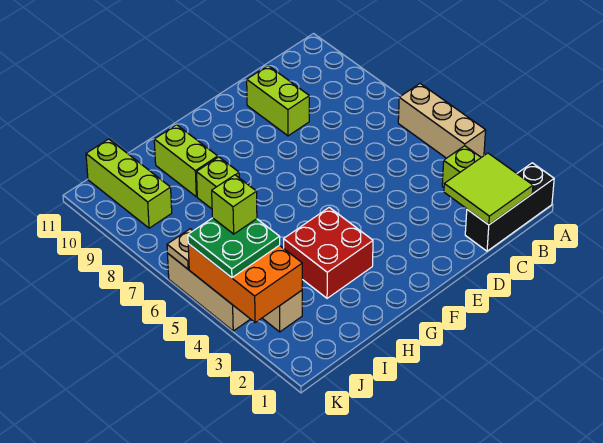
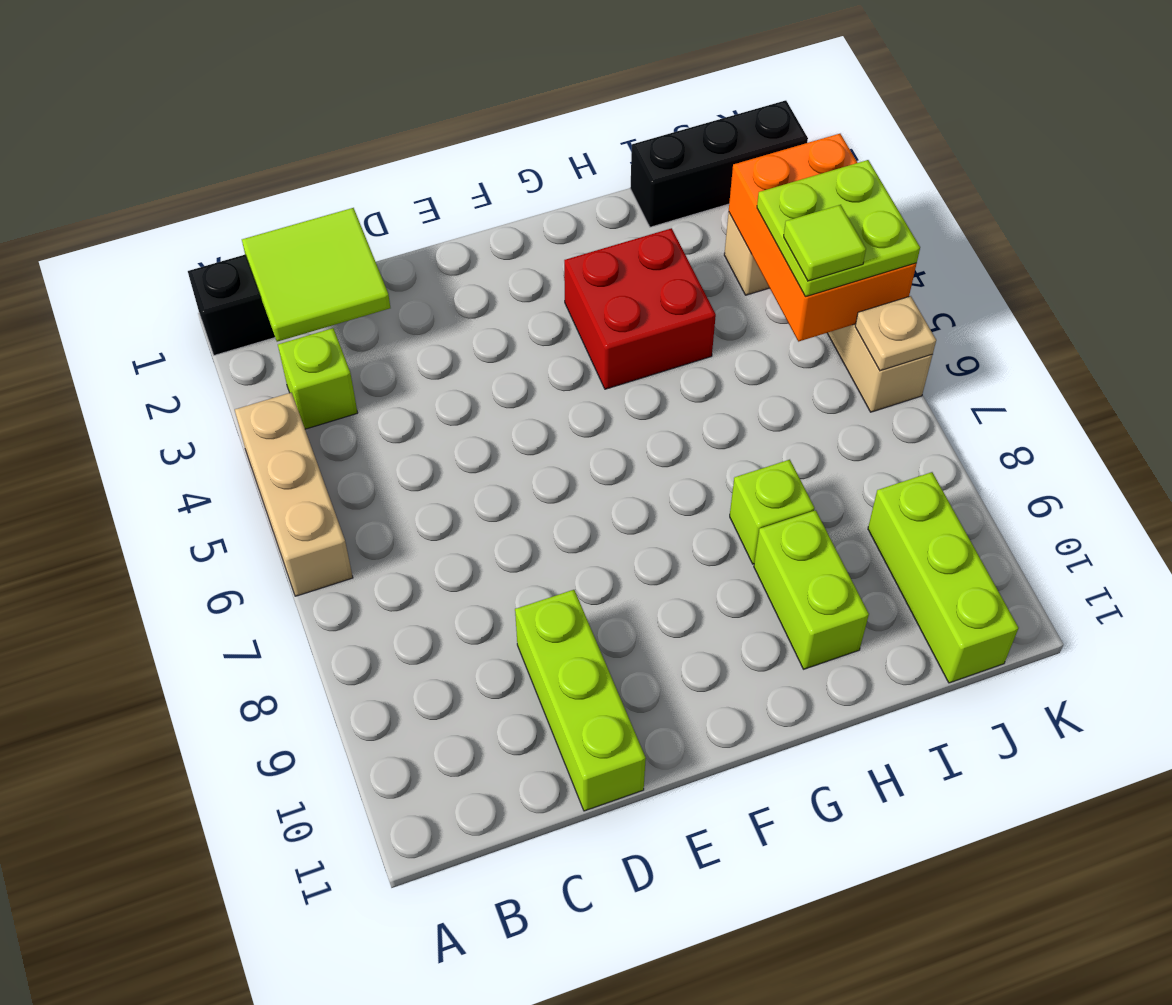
lime 1x2 brick [247,66,309,136] -> lime 1x3 brick [515,590,646,811]
none -> black 1x3 brick [630,100,808,227]
green 2x2 plate [188,218,280,278] -> lime 2x2 plate [757,160,920,297]
lime 1x1 brick [212,175,257,234] -> lime 1x1 tile [784,205,866,281]

